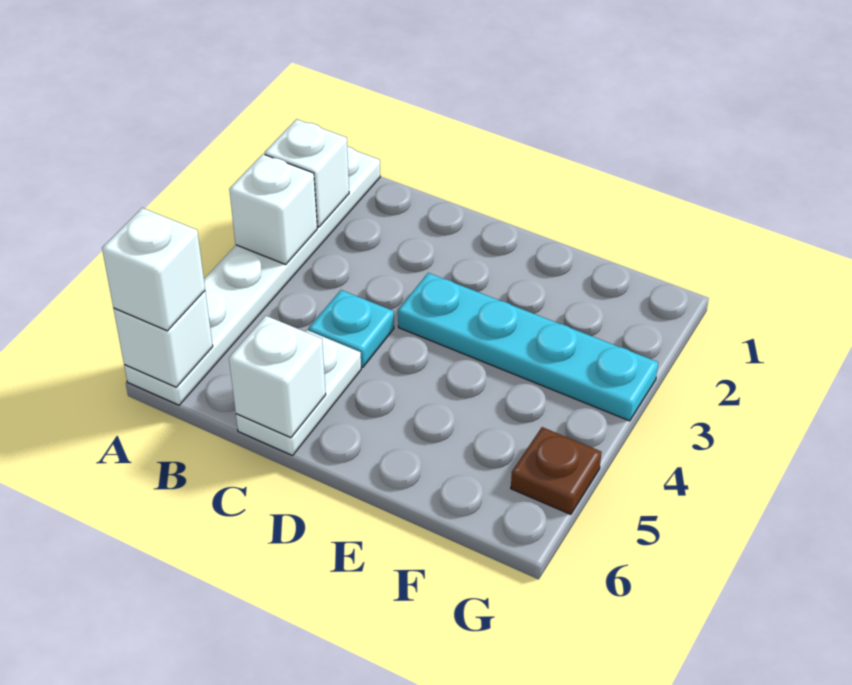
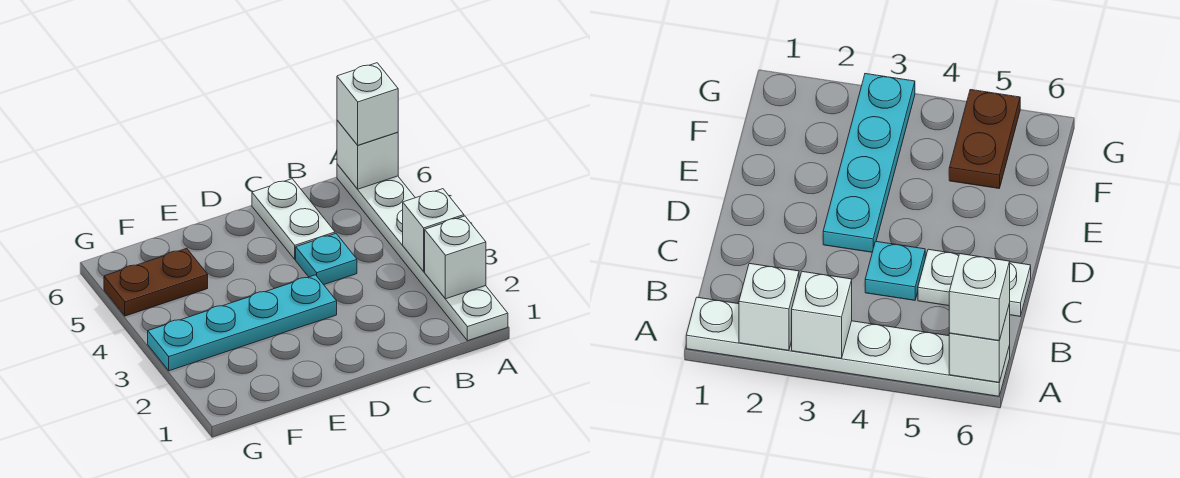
white 1x1 brick [229,316,326,438] -> none
brown 1x1 plate [511,427,602,514] -> brown 1x2 plate [104,248,208,316]

